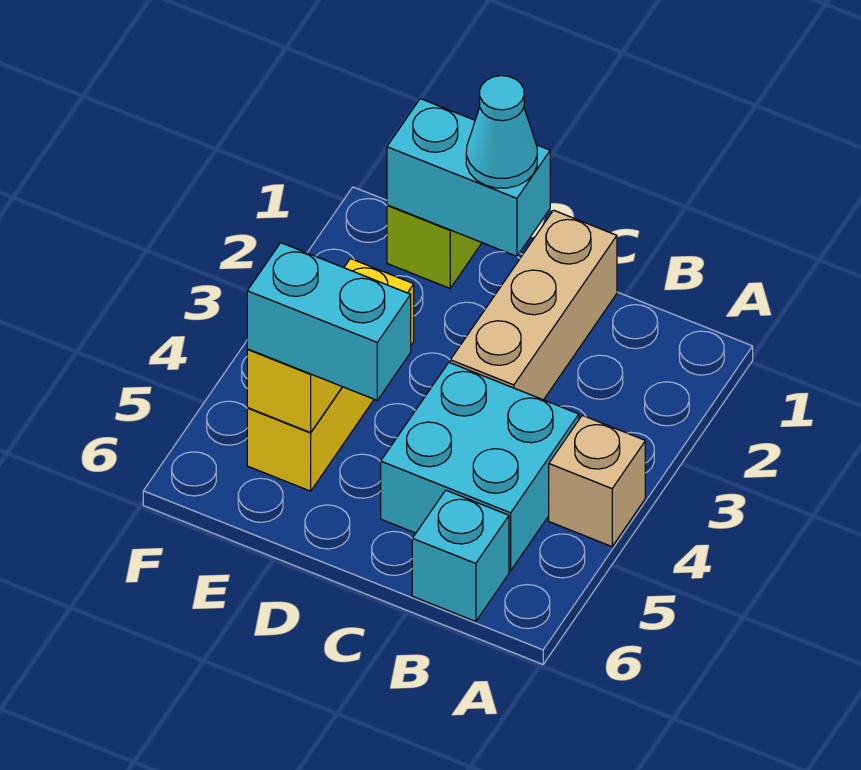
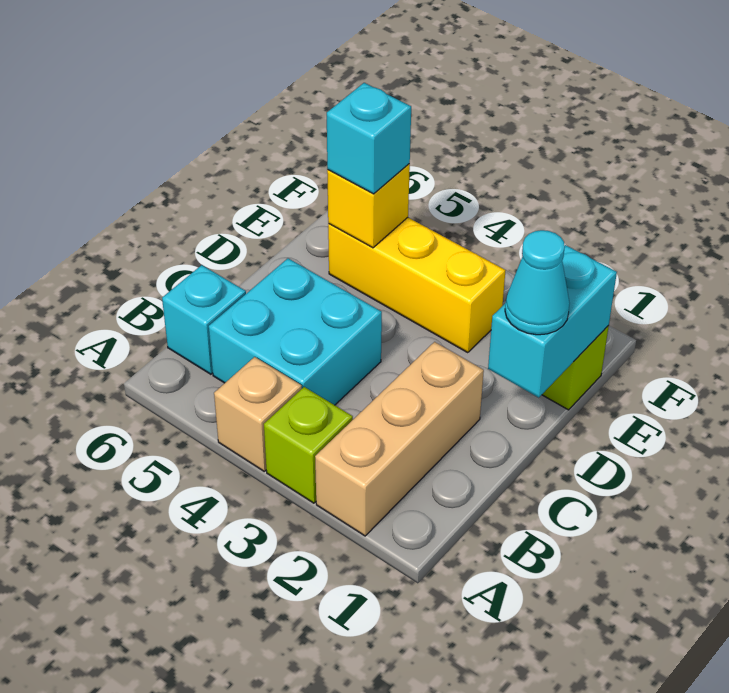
none -> lime 1x1 brick [264,387,353,503]
tan 1x3 brick [450,210,617,400] -> tan 1x3 brick turned to [315,342,484,536]
cyan 1x2 brick [247,243,411,400] -> cyan 1x1 brick [327,83,411,194]

